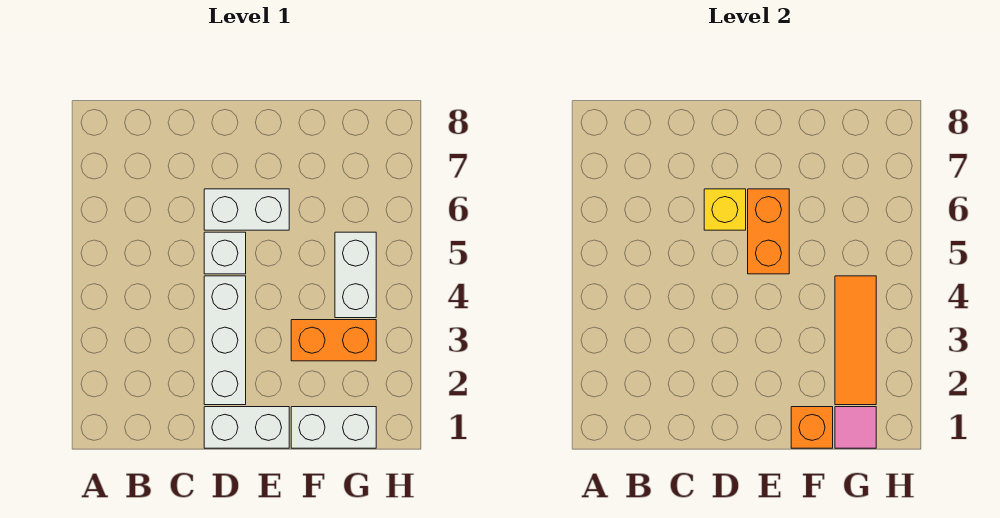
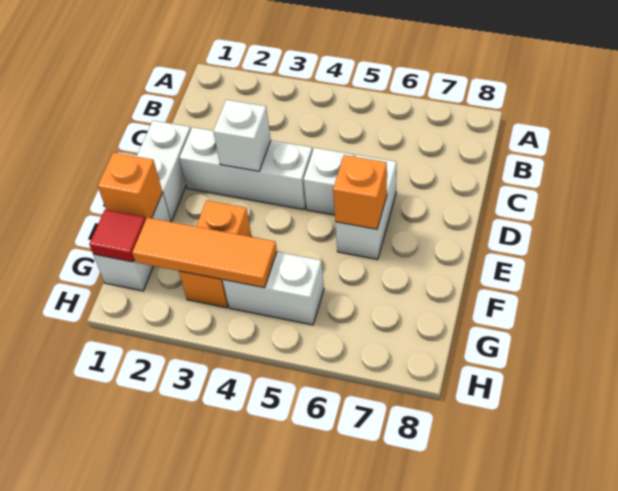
none -> white 1x1 brick [213,100,271,171]
yellow 1x1 brick [704,189,746,230] -> none
orange 1x2 brick [748,189,789,274] -> orange 1x1 brick [333,155,387,229]
pink 1x1 tile [835,407,876,448] -> red 1x1 tile [89,210,146,262]

